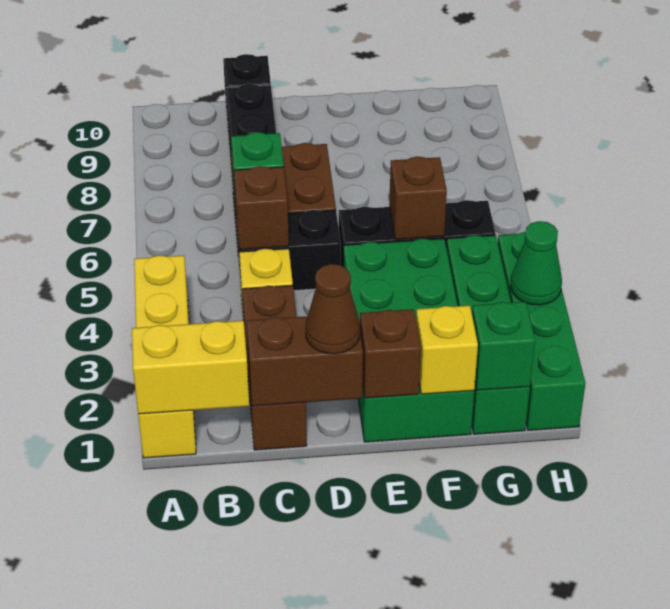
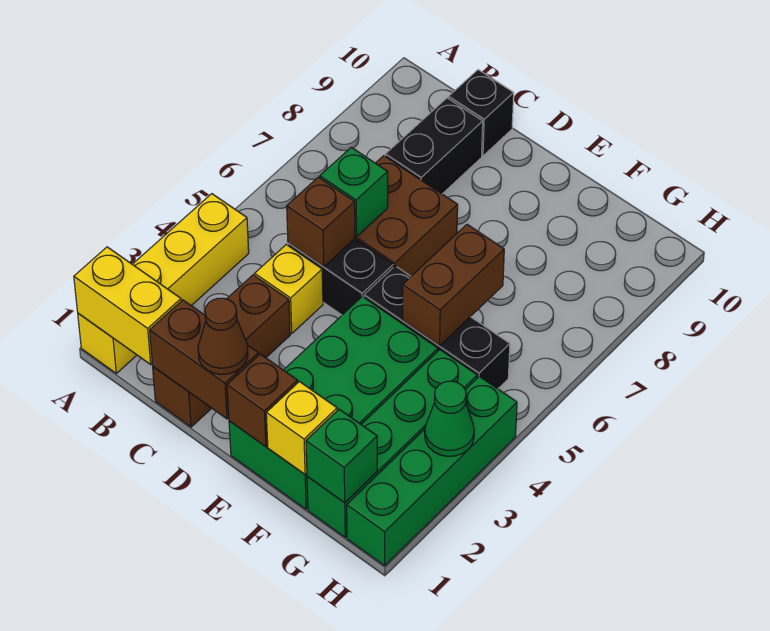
brown 1x1 brick [389,157,447,240] -> brown 1x2 brick [403,224,504,346]

